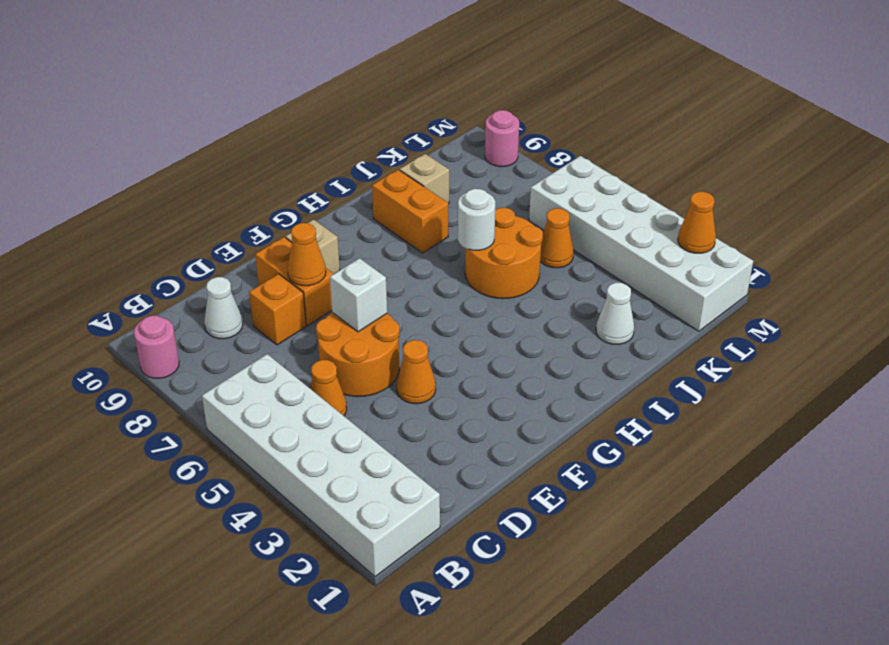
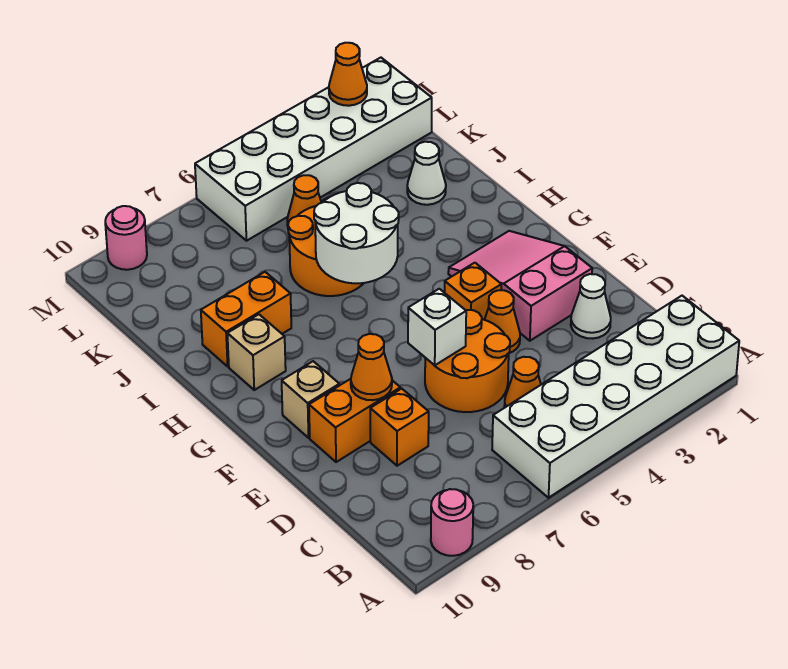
white 1x1 cone [204,277,243,339] -> white 1x1 cone moved to [571,274,611,339]
none -> pink 2x3 slope [448,231,592,341]
none -> orange 1x1 brick [445,263,501,320]
white 1x1 round brick [458,189,495,250] -> white 2x2 round brick [314,183,399,283]
tan 1x1 brick [400,154,449,204] -> tan 1x1 brick moved to [227,314,286,390]

